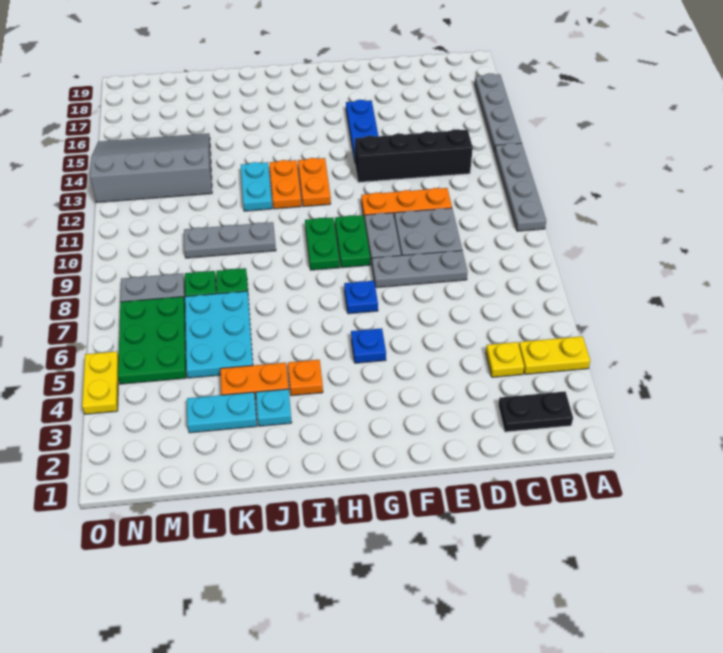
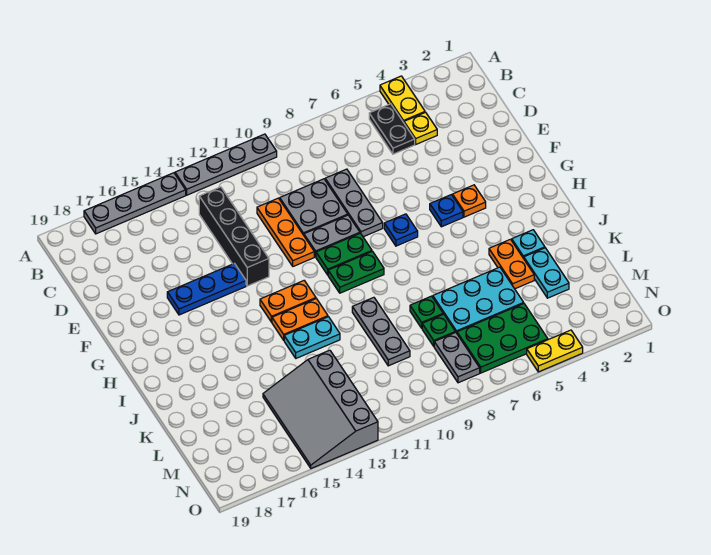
black 1x2 plate [498,392,573,432] -> black 1x2 plate moved to [369,104,415,154]
orange 1x1 plate [288,360,323,396] -> orange 1x1 plate moved to [453,185,486,217]

